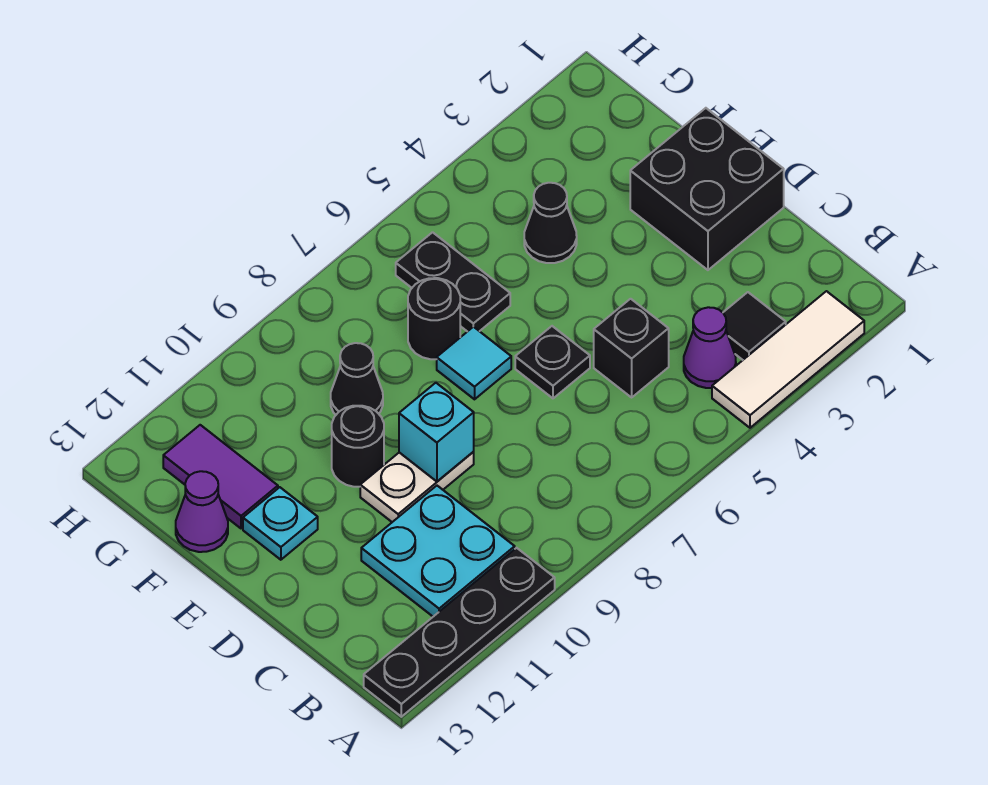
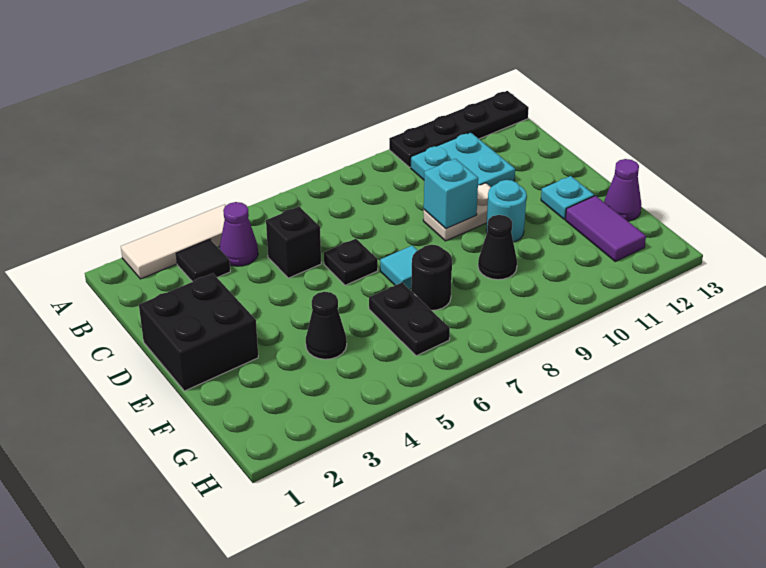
black 1x1 round brick [332,406,384,487] -> cyan 1x1 round brick [486,180,527,242]

